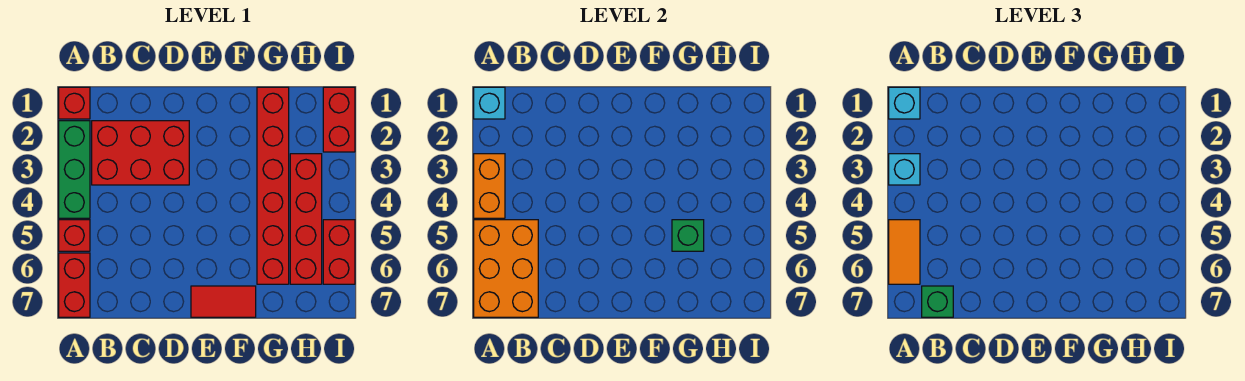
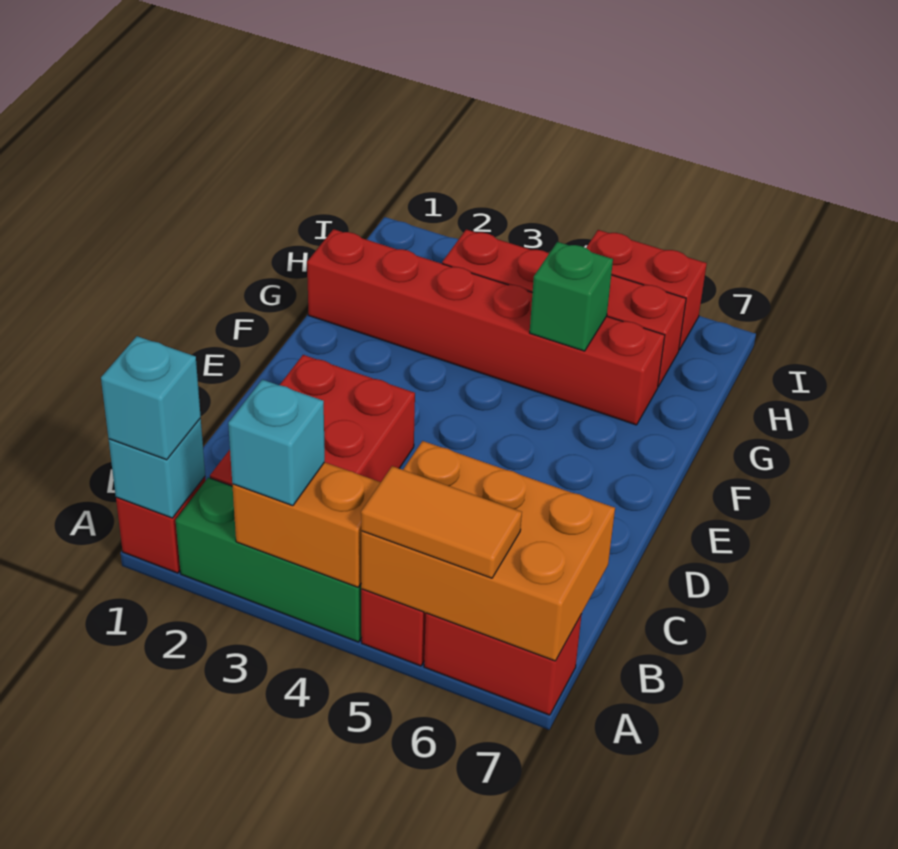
green 1x1 brick [922,286,953,317] -> none
red 1x2 tile [191,286,256,317] -> none
red 1x2 brick [323,87,355,152] -> none

